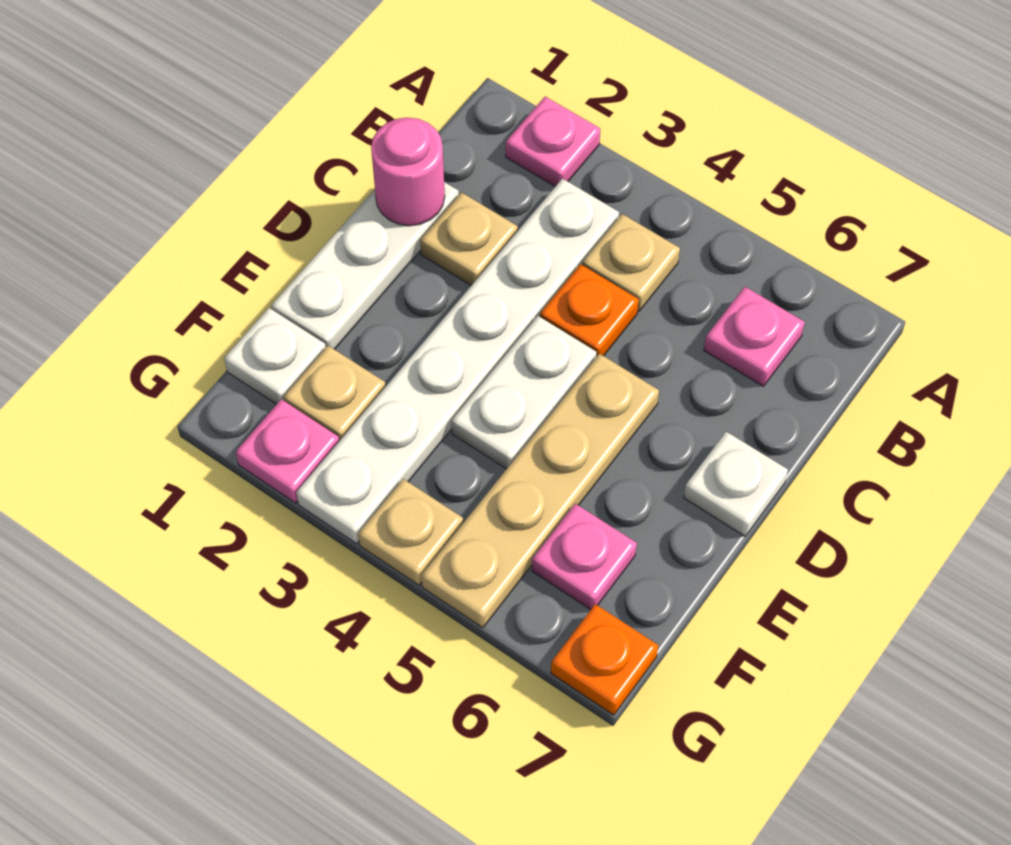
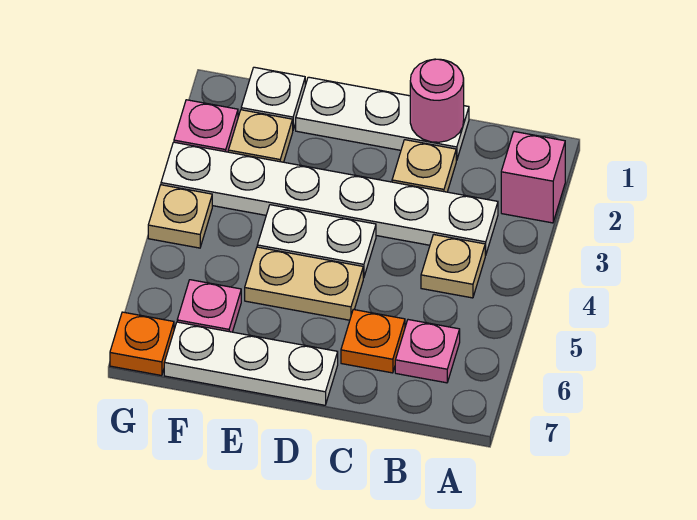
pink 1x1 plate [506,97,600,187] -> pink 1x1 brick [501,132,565,223]
orange 1x1 plate [540,264,639,357] -> orange 1x1 plate moved to [341,309,405,373]
tan 1x4 plate [421,354,659,628] -> tan 1x2 plate [245,247,363,320]
white 1x1 plate [684,432,788,536] -> white 1x3 plate [164,322,338,405]

